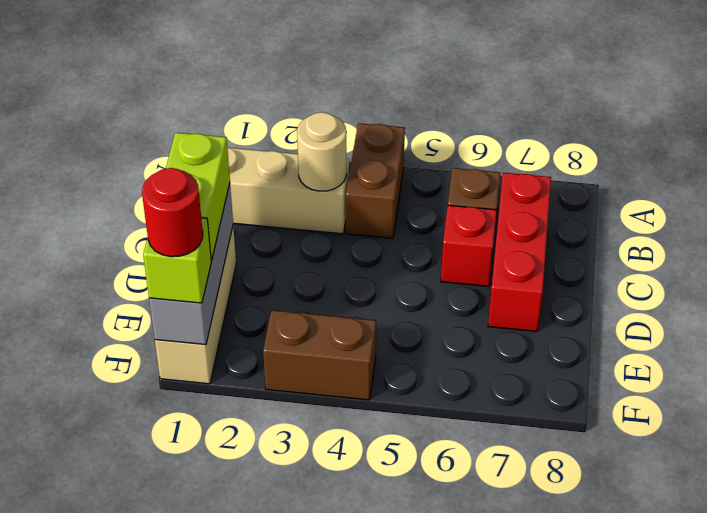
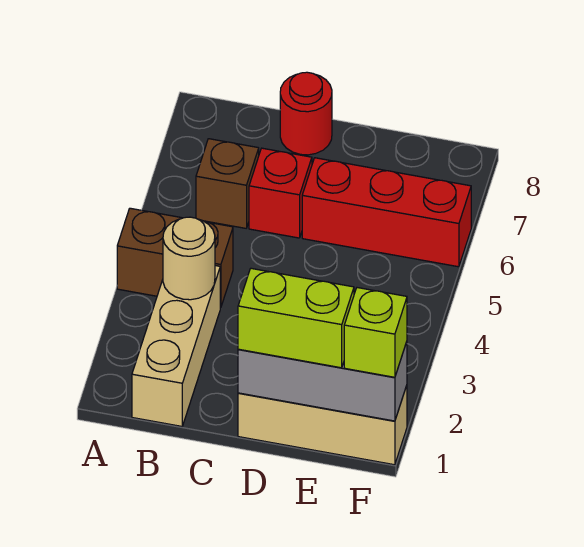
red 1x3 brick [488,173,551,331] -> red 1x3 brick moved to [302,158,471,267]
red 1x1 round brick [142,168,203,257] -> red 1x1 round brick moved to [280,72,332,155]
brown 1x2 brick [263,310,376,400] -> none

